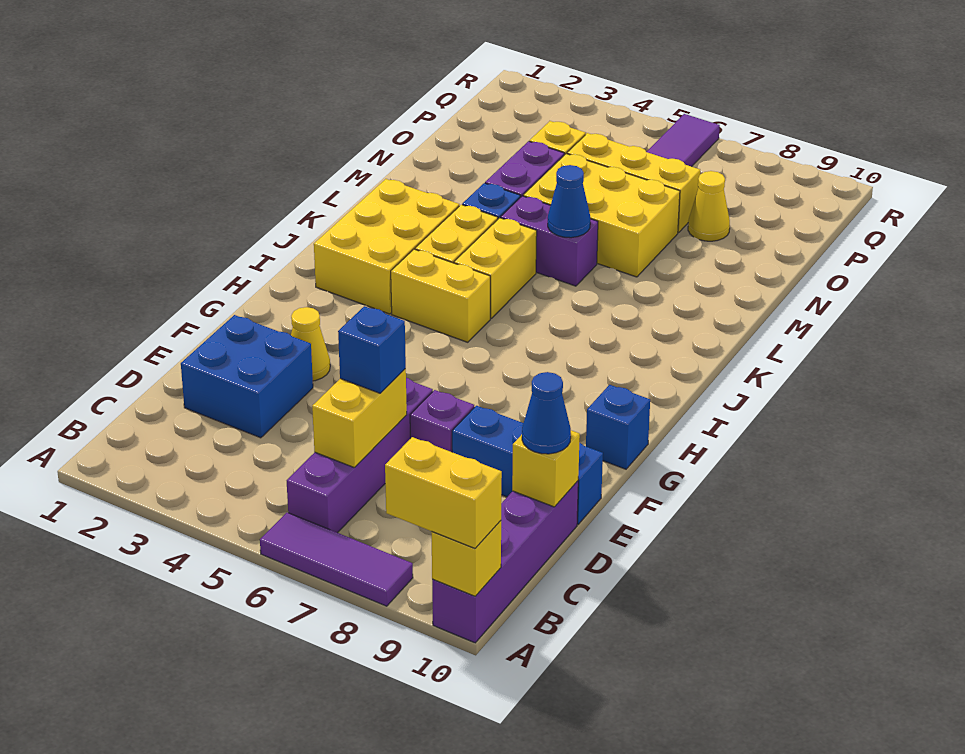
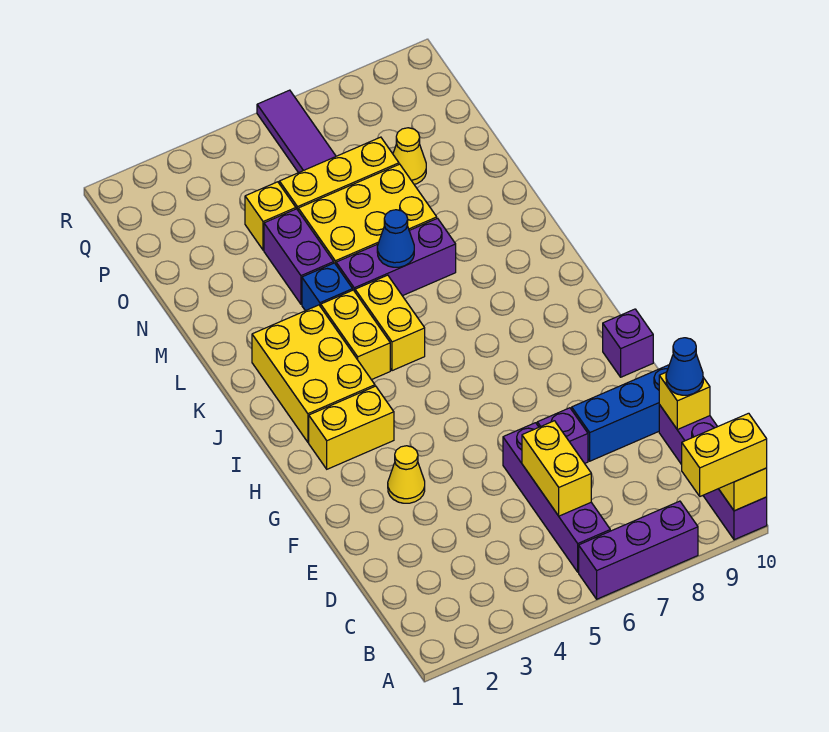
purple 1x3 tile [260,513,413,606] -> purple 1x3 brick [579,501,698,599]
blue 2x2 brick [181,315,313,438] -> none
blue 1x1 brick [338,306,406,393] -> none
blue 1x1 brick [586,385,650,469] -> purple 1x1 brick [603,309,653,377]
yellow 1x2 brick [391,249,490,342] -> yellow 1x2 brick moved to [309,386,394,469]
purple 1x2 brick [501,196,598,286] -> purple 1x3 brick [336,218,456,296]

